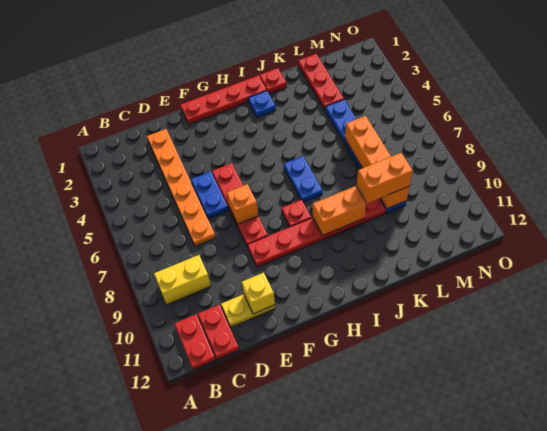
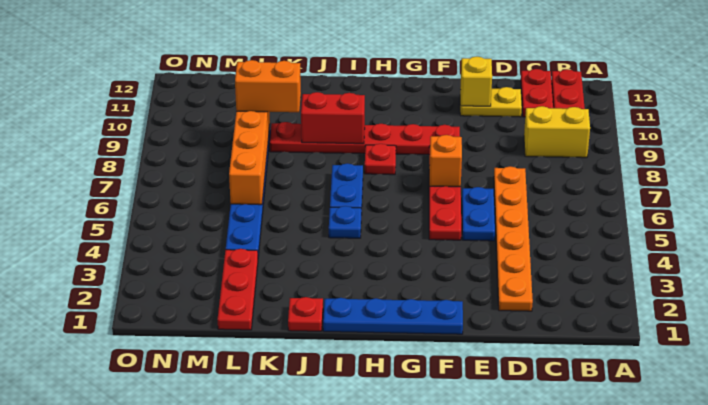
red 1x4 plate [180,75,267,124] -> blue 1x4 plate [323,298,463,334]
blue 1x1 plate [248,91,276,118] -> blue 1x1 plate moved to [329,206,361,238]
orange 1x2 brick [313,186,366,235] -> red 1x2 brick [301,92,365,144]

